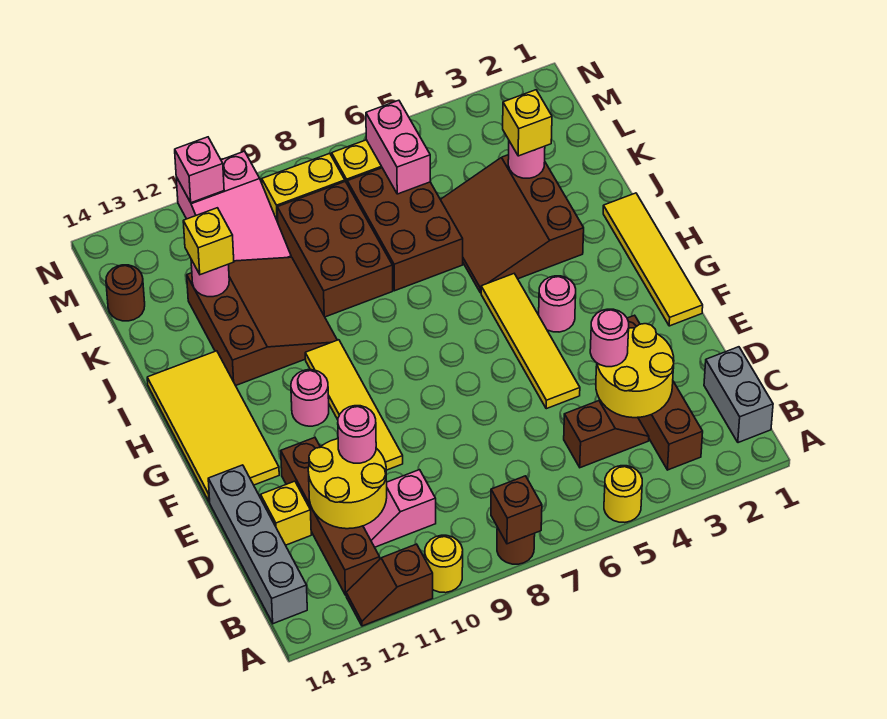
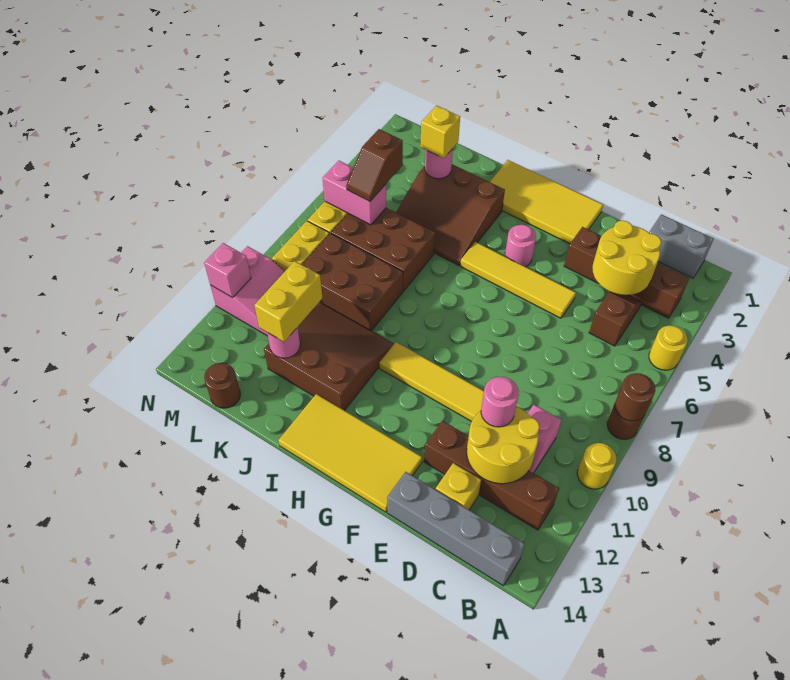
brown 1x1 brick [491,476,542,544] -> brown 1x1 round brick [615,373,655,421]
brown 1x2 slope [346,544,433,626] -> brown 1x2 slope moved to [346,129,403,202]
pink 1x1 round brick [590,309,629,367] -> none
yellow 1x4 tile [603,193,703,326] -> yellow 2x4 tile [490,160,603,244]
pink 1x1 round brick [291,370,329,426] -> none
yellow 1x1 brick [183,208,234,275] -> yellow 1x2 brick [254,261,323,342]

